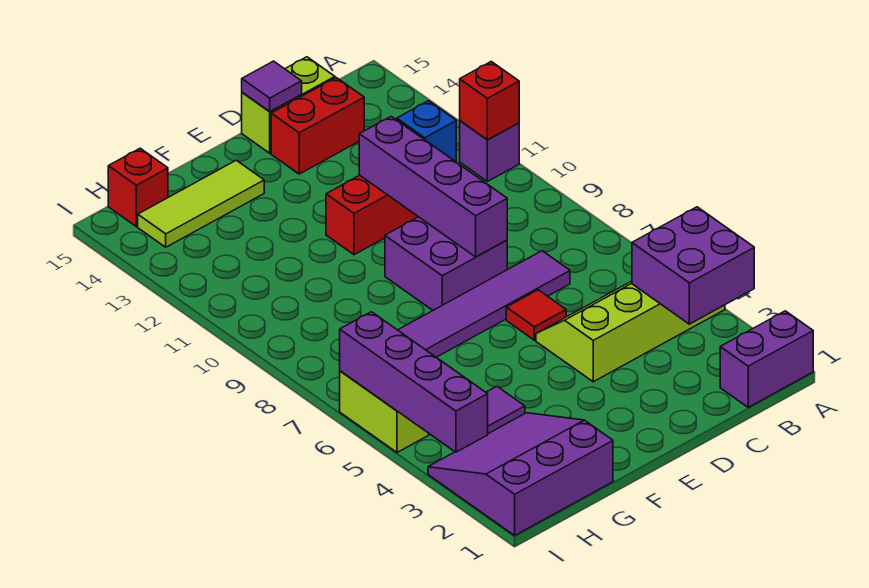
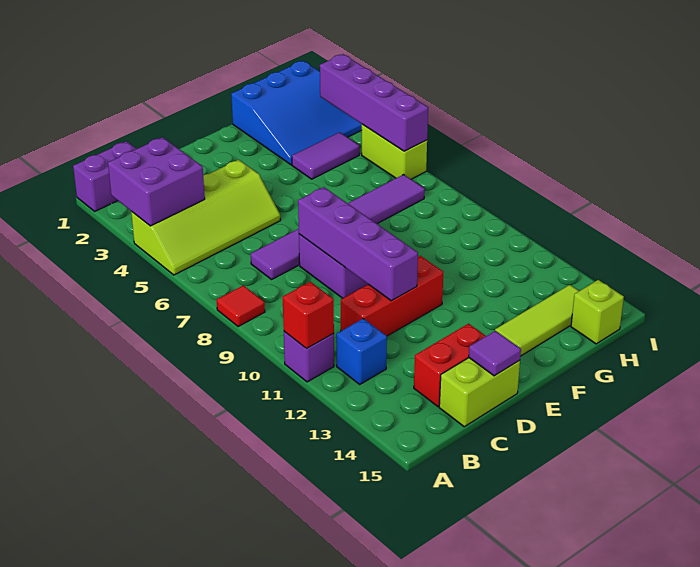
red 1x1 tile [506,290,566,340] -> red 1x1 tile moved to [217,285,265,327]
purple 3x3 slope [428,413,613,535] -> blue 3x3 slope [231,61,362,165]
red 1x1 brick [108,148,168,226] -> lime 1x1 brick [571,280,624,344]

